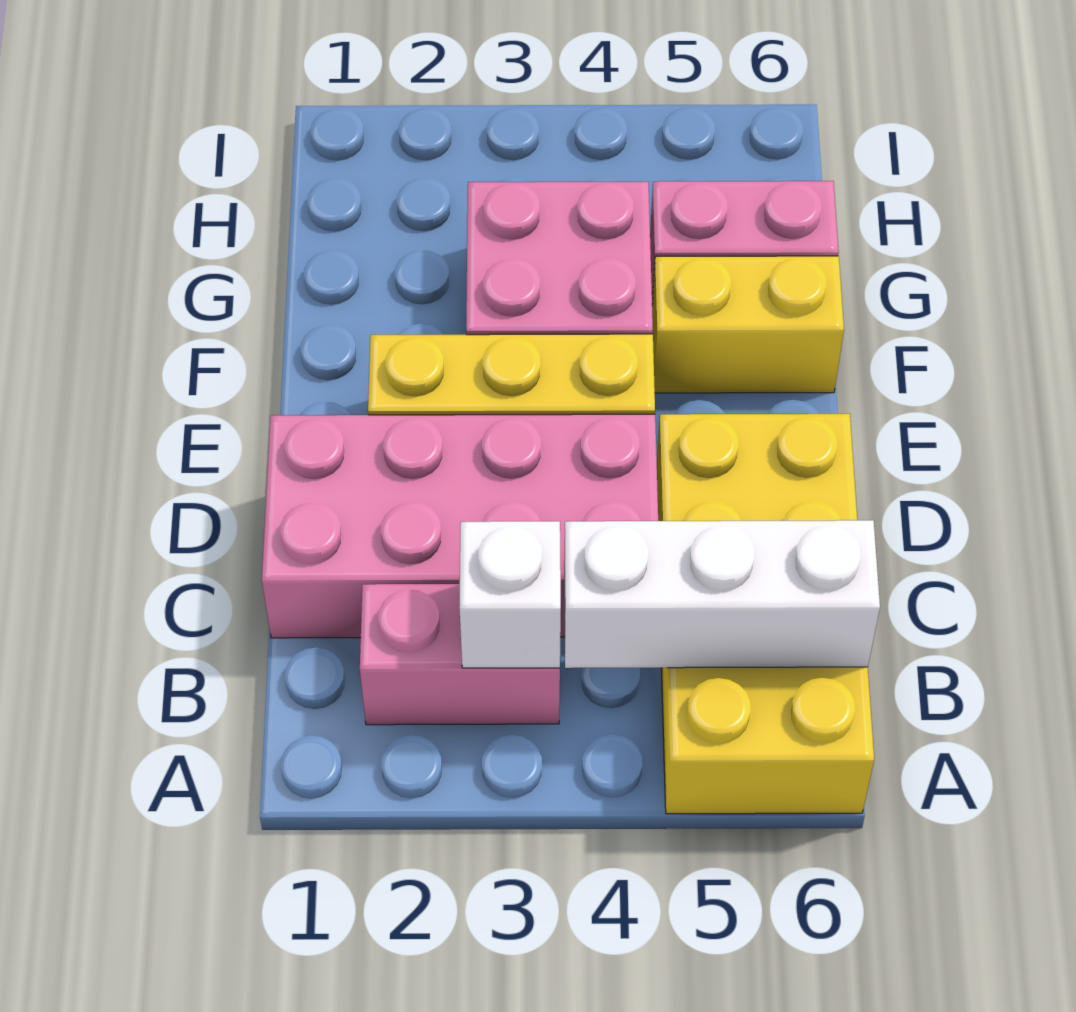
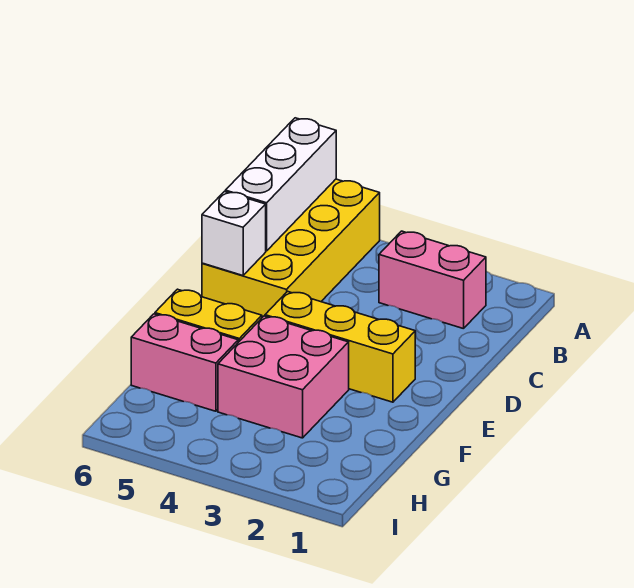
white 1x1 brick [459,521,561,668] -> white 1x1 brick moved to [202,192,266,276]
white 1x3 brick [564,520,880,668] -> white 1x3 brick turned to [225,118,336,251]
pink 2x4 brick [262,414,658,638] -> none

